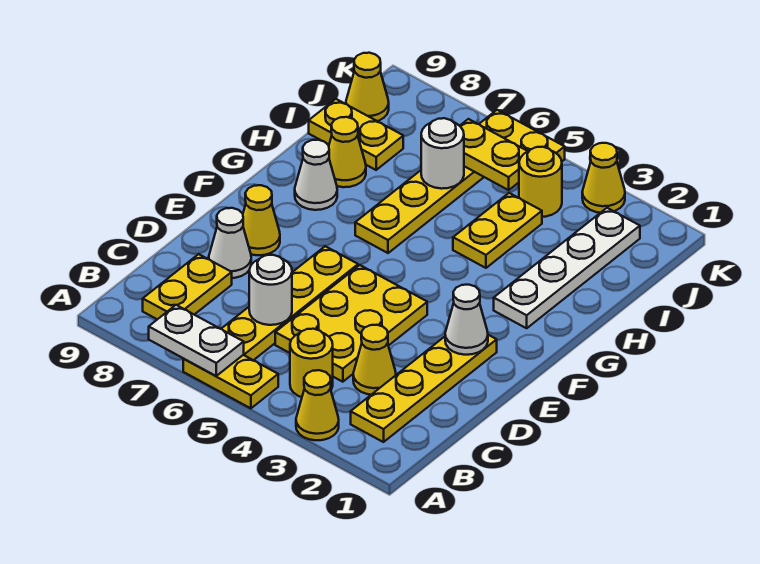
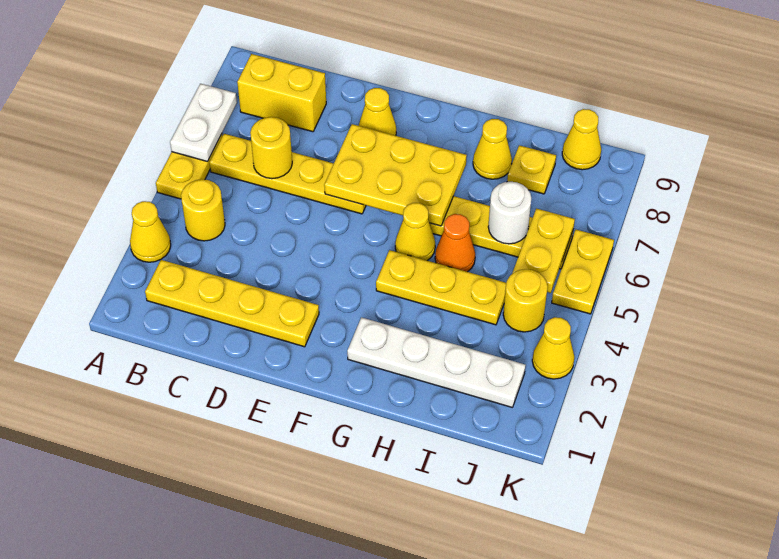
yellow 1x2 plate [143,254,232,319] -> yellow 1x2 brick [237,54,326,132]
yellow 1x1 cone [353,325,396,395] -> yellow 1x1 cone moved to [395,203,435,261]
yellow 2x3 plate [275,265,427,382] -> yellow 2x3 plate moved to [324,124,467,226]
white 1x1 round brick [249,255,292,325] -> yellow 1x1 round brick [250,117,292,179]
white 1x1 cone [209,208,251,278] -> none
white 1x1 cone [445,285,488,355] -> none
white 1x1 cone [295,140,337,210] -> none
yellow 1x2 plate [453,193,542,268] -> yellow 1x3 plate [376,250,506,325]
none -> orange 1x1 cone [435,214,475,272]
yellow 1x2 plate [309,99,403,170] -> yellow 1x1 plate [507,145,556,194]

